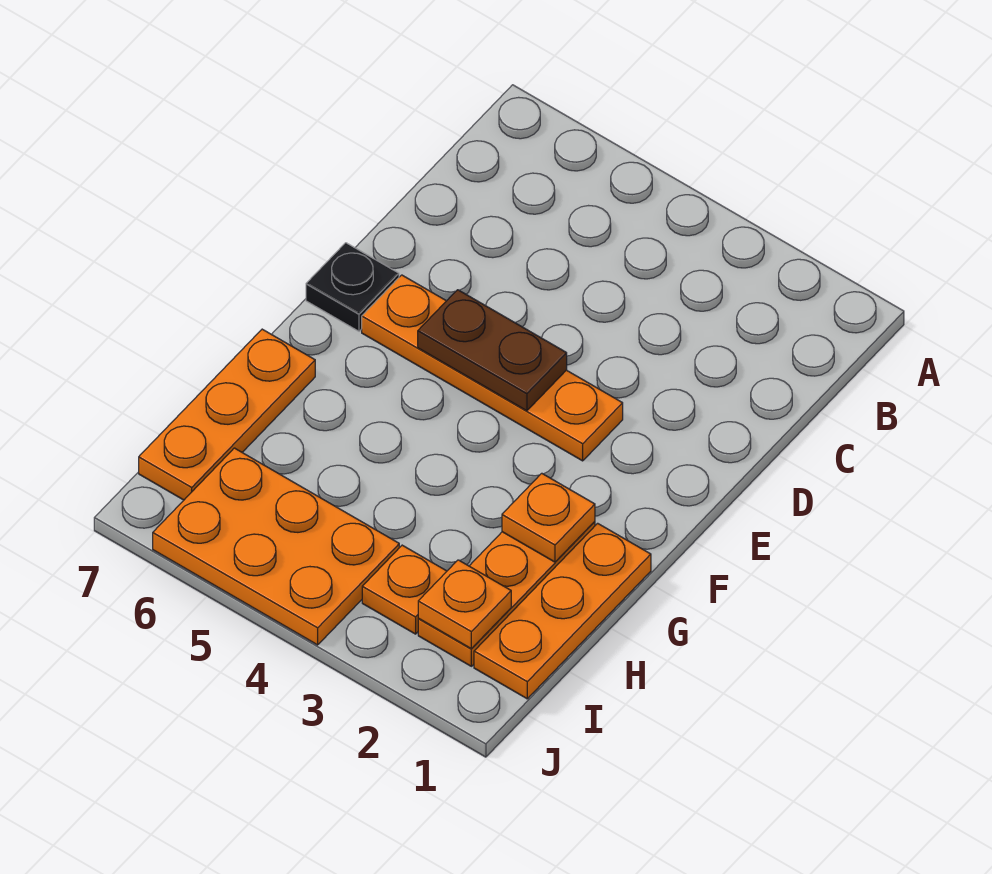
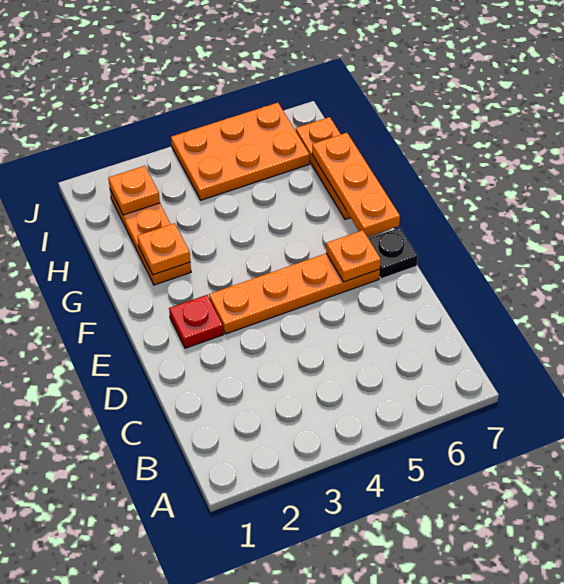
none -> red 1x1 plate [169,295,223,348]
brown 1x2 plate [418,290,567,411] -> none
orange 1x3 plate [474,523,651,699] -> orange 1x3 plate moved to [312,133,400,237]
orange 1x1 plate [362,545,447,634] -> orange 1x1 plate moved to [326,230,381,282]

